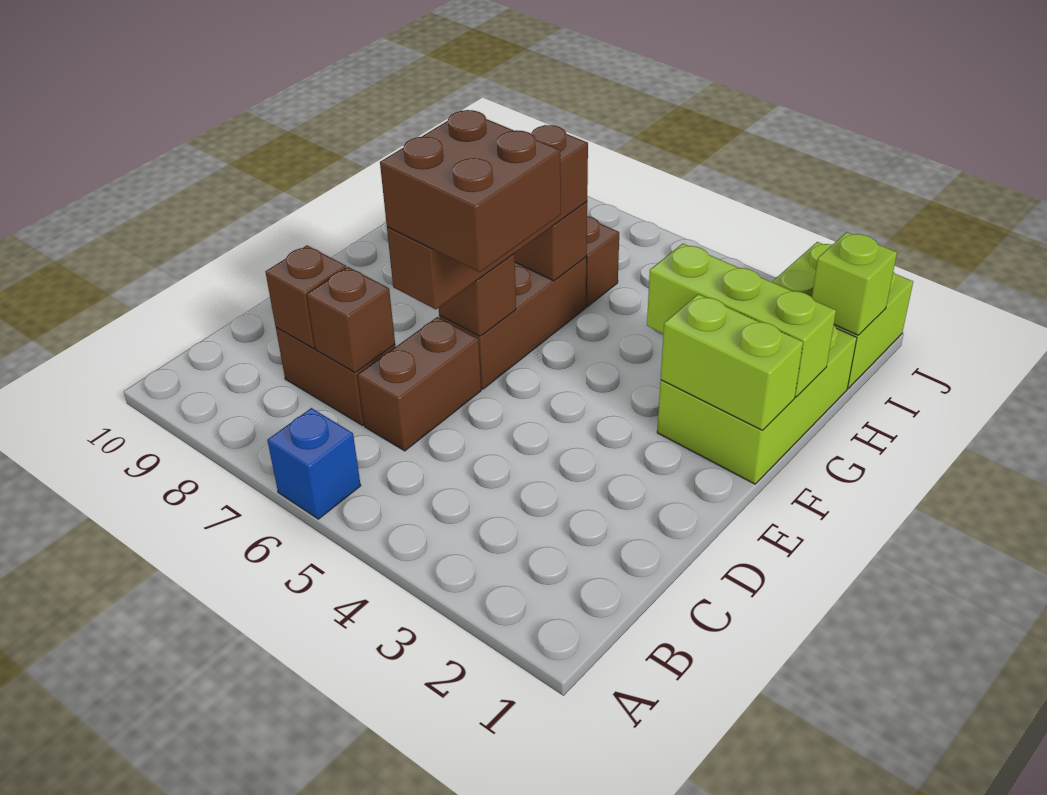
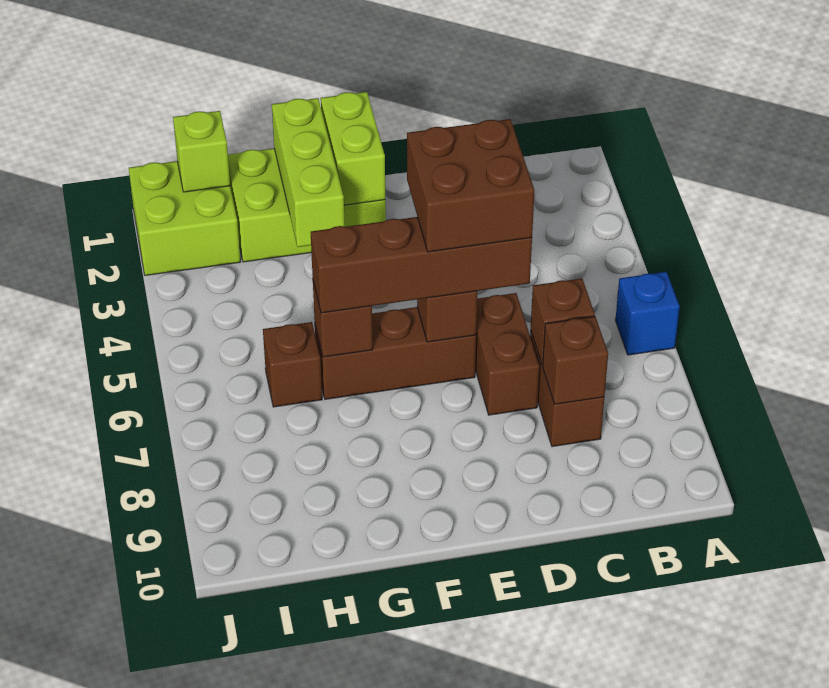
brown 1x2 brick [358,317,481,451] -> brown 1x2 brick turned to [475,293,540,415]

